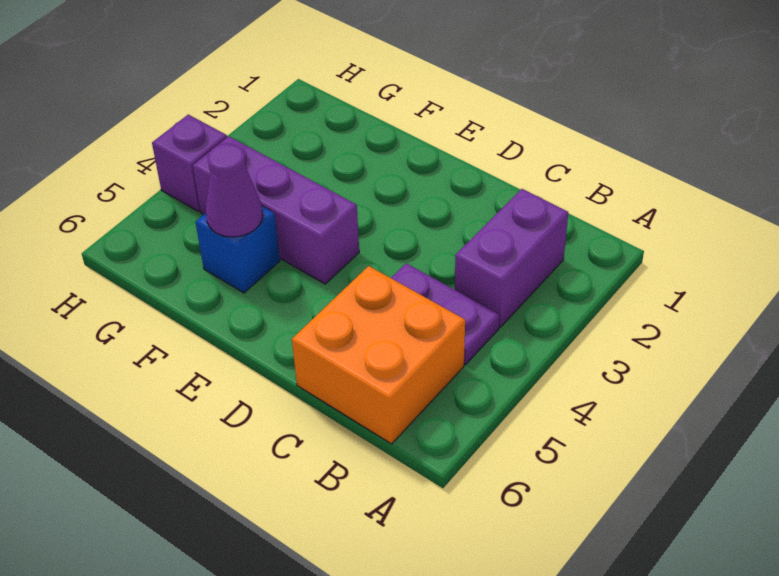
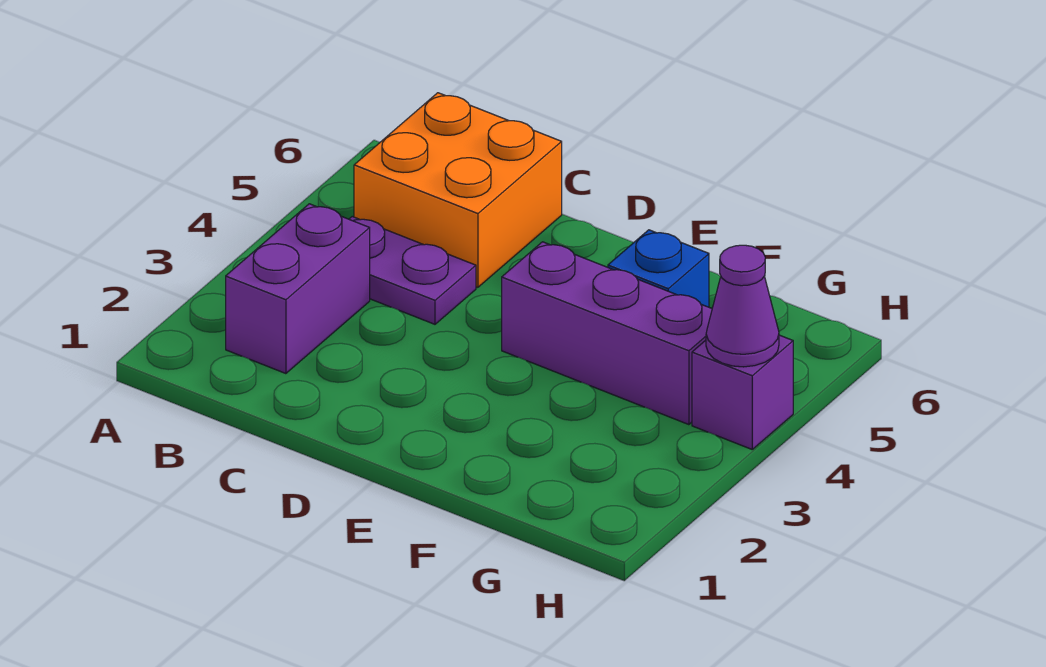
purple 1x1 cone [206,144,263,237] -> purple 1x1 cone moved to [706,245,779,367]

